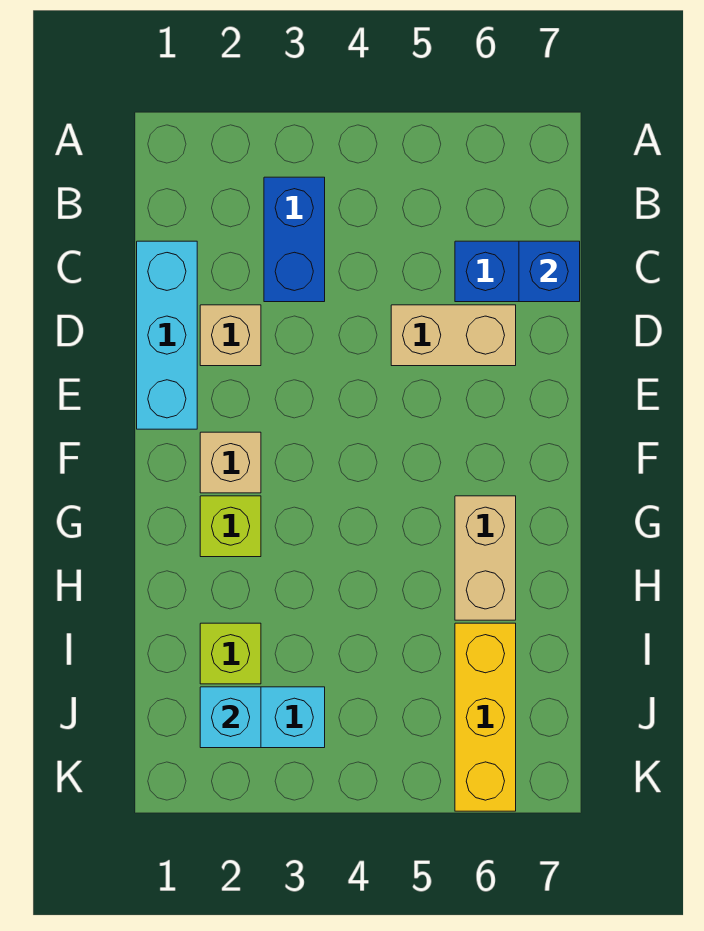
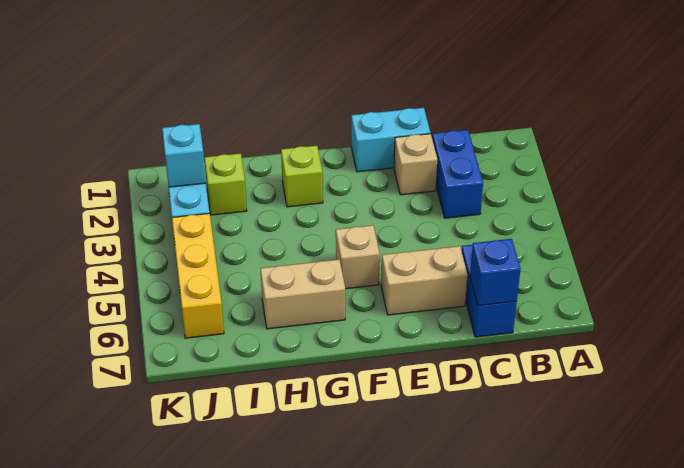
blue 1x2 brick [264,177,325,302] -> blue 1x2 brick turned to [432,130,483,218]
cyan 1x3 brick [137,241,197,429] -> cyan 1x2 brick [351,108,430,172]
tan 1x2 brick [391,305,516,366] -> tan 1x2 brick turned to [381,246,468,315]
tan 1x1 brick [200,432,261,493] -> tan 1x1 brick moved to [336,225,380,289]
yellow 1x3 brick [455,623,516,811] -> yellow 1x3 brick turned to [172,213,224,338]

